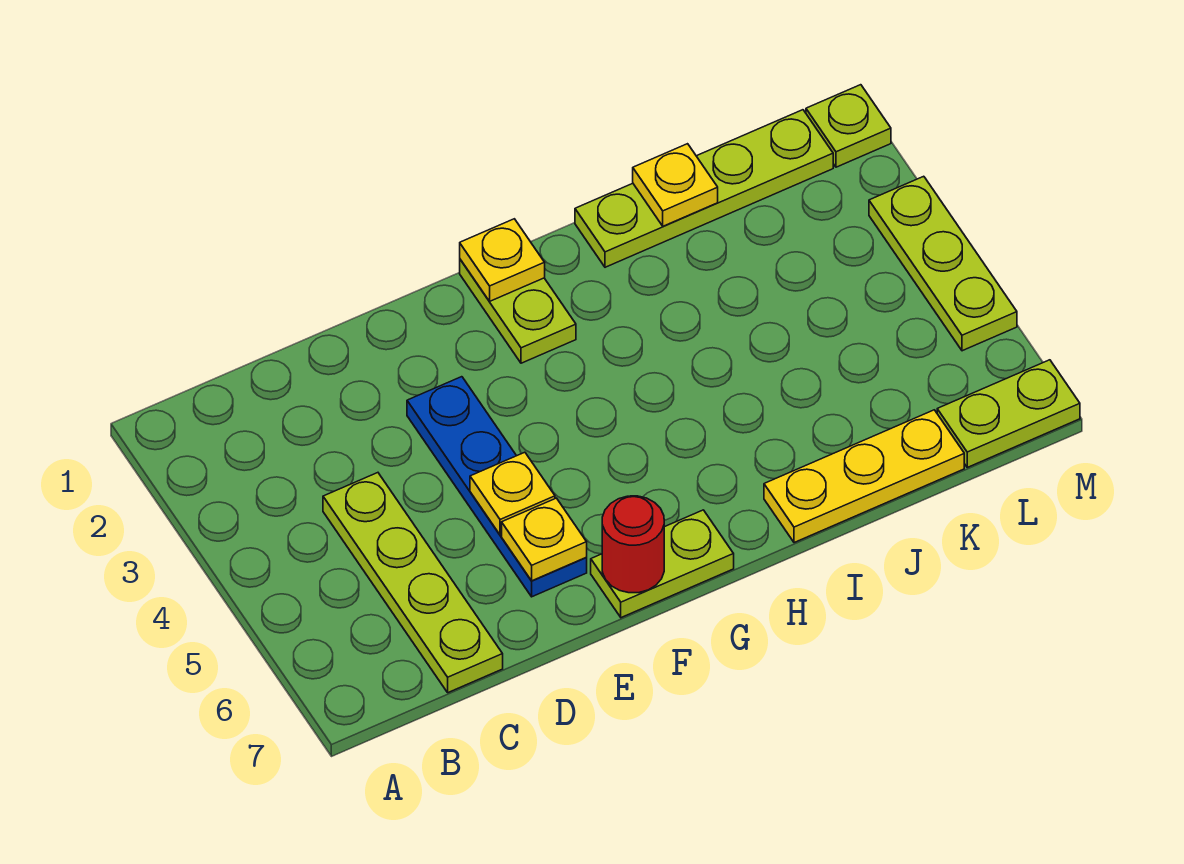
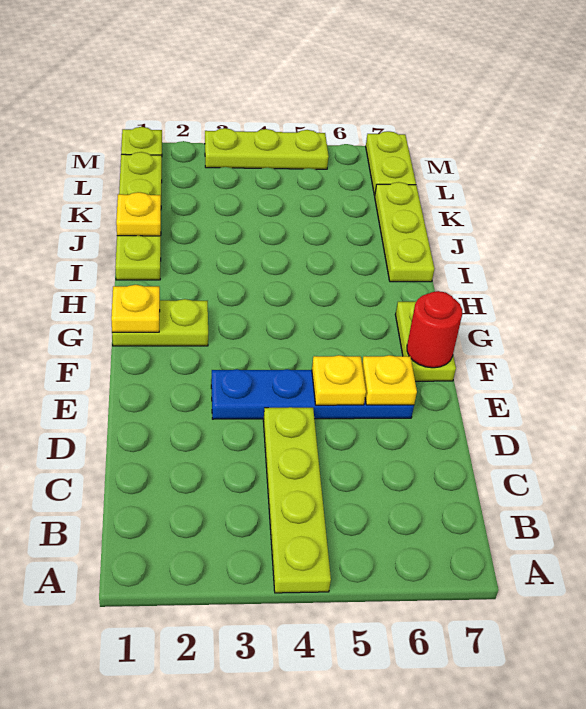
lime 1x4 plate [323,473,503,693] -> lime 1x4 plate turned to [263,407,331,593]
yellow 1x3 plate [764,410,964,543] -> lime 1x3 plate [375,182,434,282]

